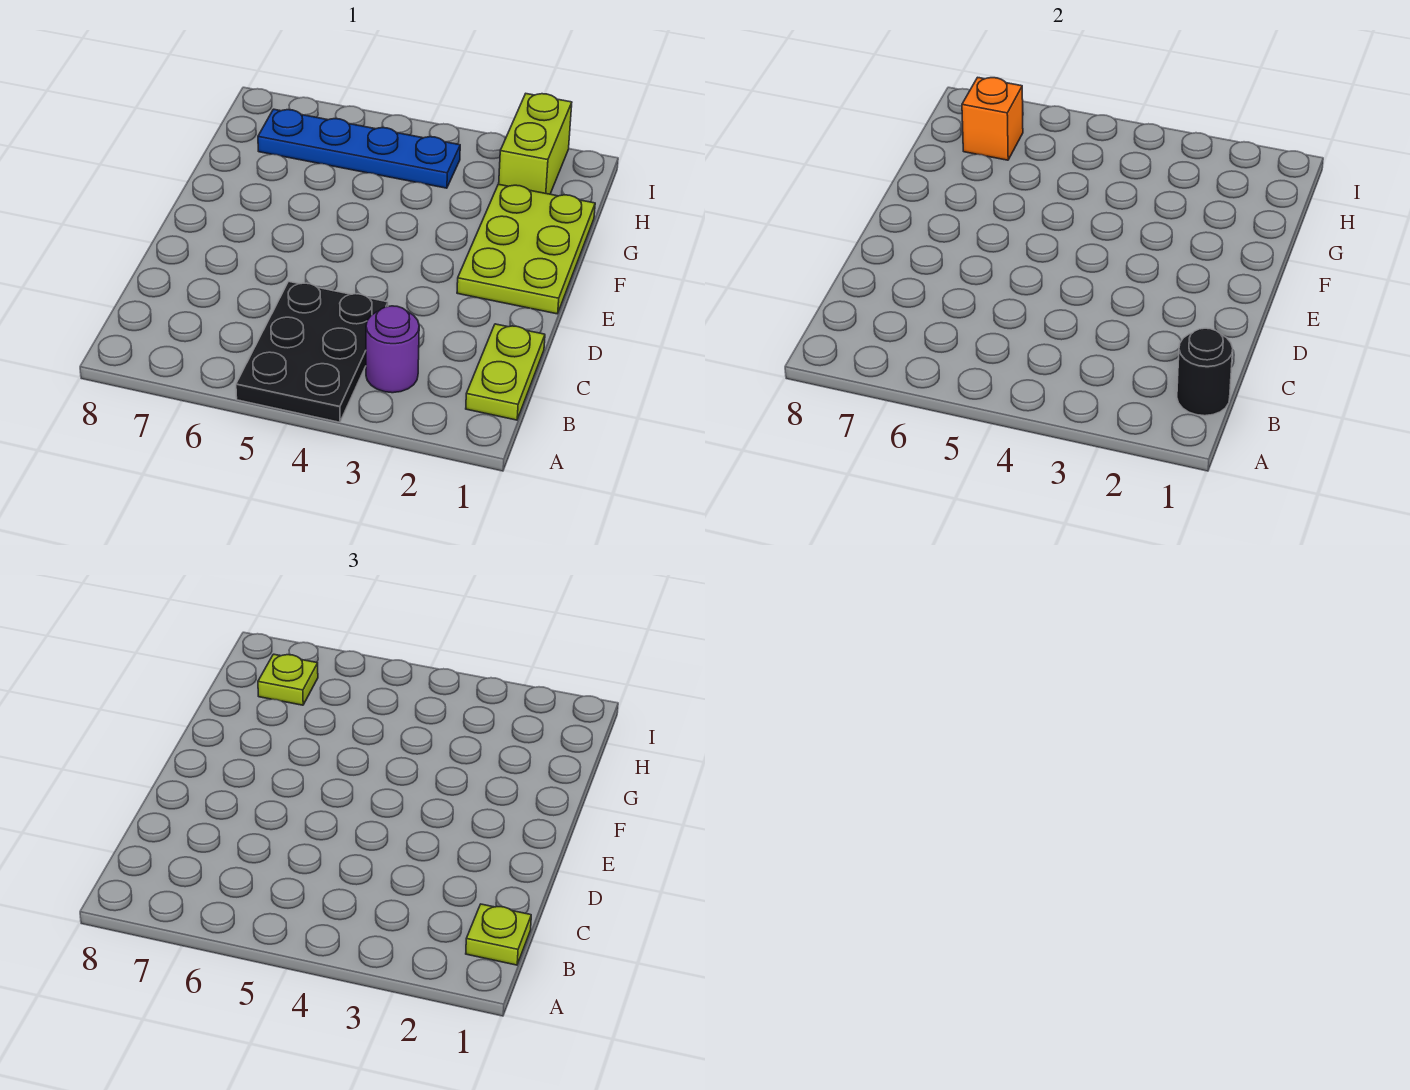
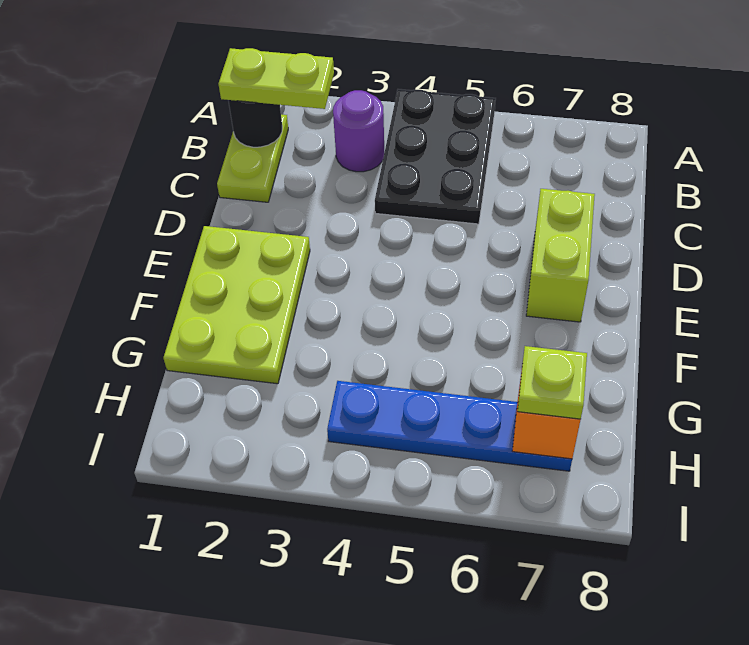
lime 1x1 plate [466,904,531,965] -> lime 1x2 plate [219,48,334,109]
lime 1x2 brick [499,94,572,194] -> lime 1x2 brick moved to [526,189,595,322]

